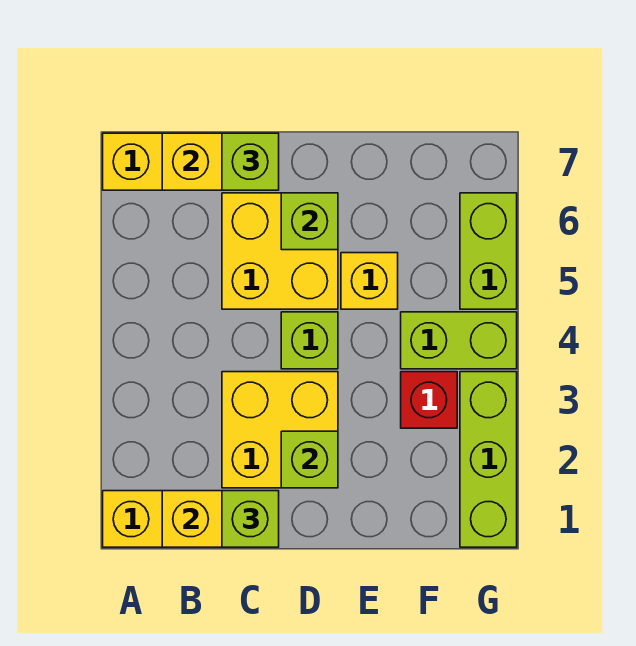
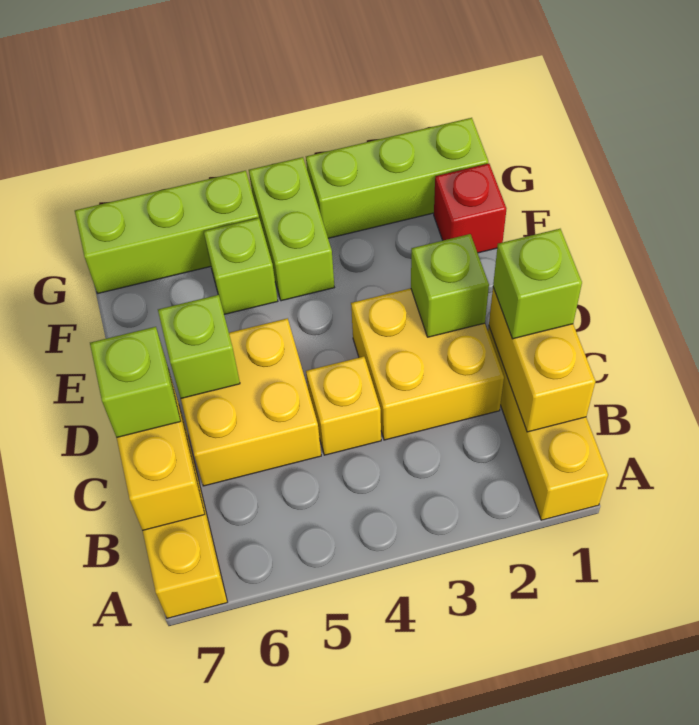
lime 1x1 brick [281,312,338,369] -> lime 1x1 brick moved to [204,218,278,314]
yellow 1x1 brick [341,253,398,309] -> yellow 1x1 brick moved to [306,356,381,455]
red 1x1 brick [401,372,457,428] -> red 1x1 brick moved to [434,163,506,253]
lime 1x2 brick [460,193,517,309] -> lime 1x3 brick [75,171,259,293]

